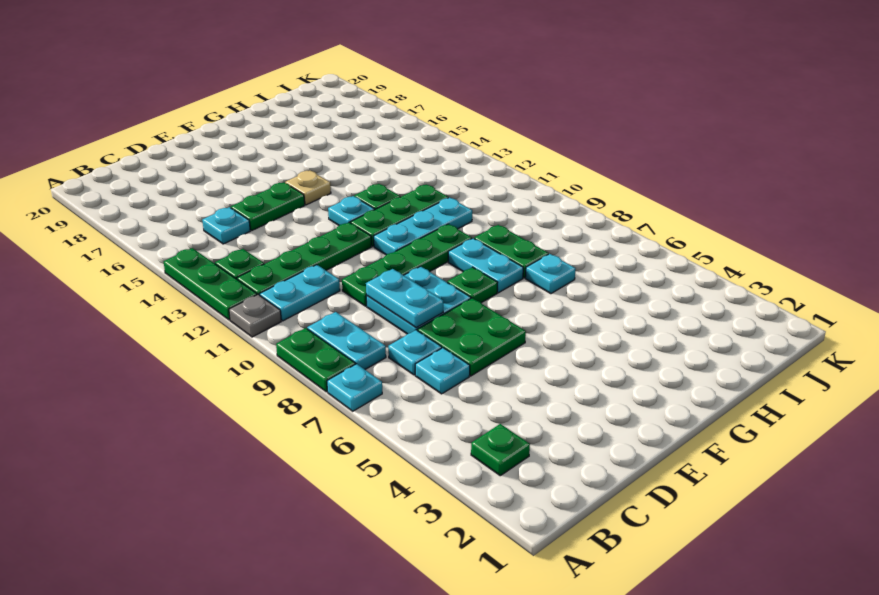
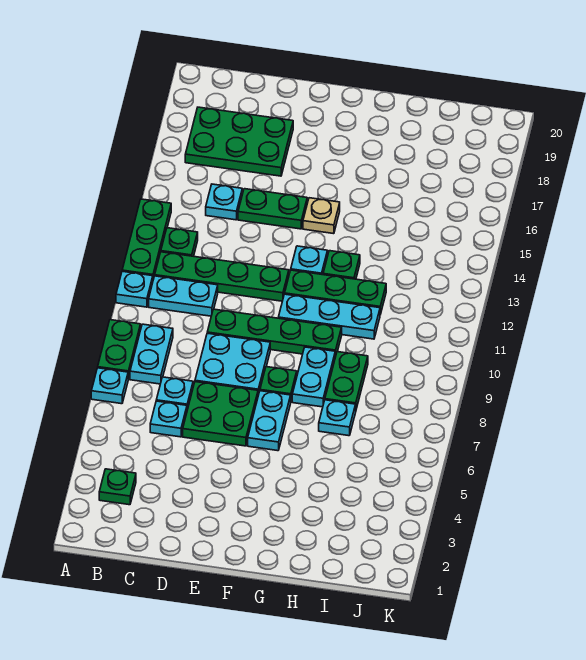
grey 1x1 plate [229,294,281,337] -> cyan 1x1 plate [116,271,153,307]
none -> green 2x3 plate [185,107,293,176]
cyan 1x2 plate [366,269,443,327] -> cyan 1x2 plate moved to [248,391,291,451]

